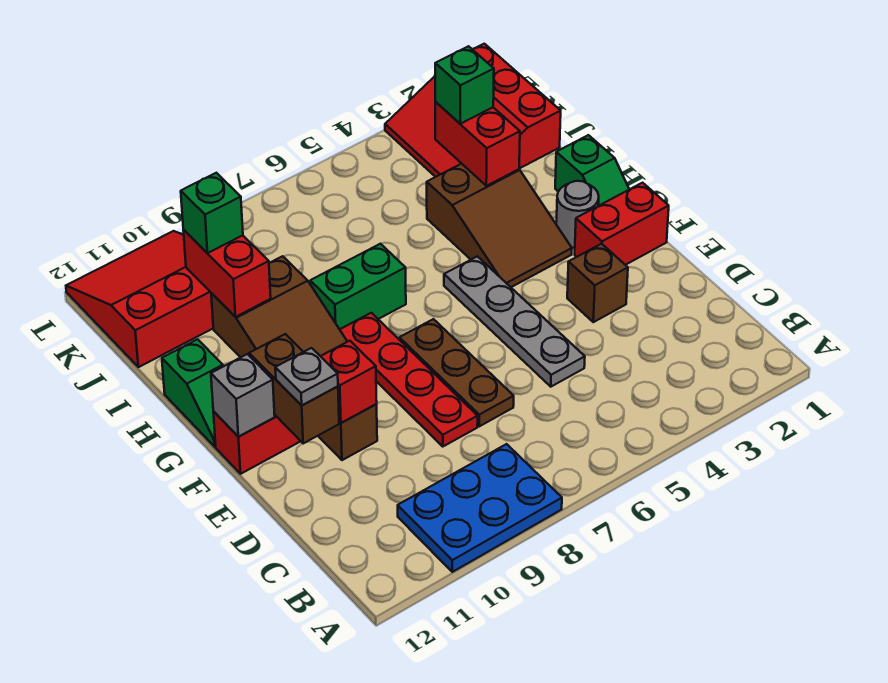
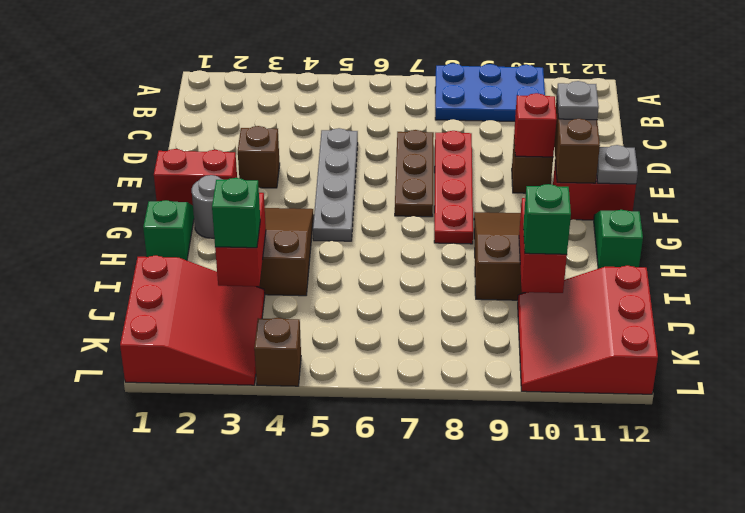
grey 1x1 brick [211,354,275,437] -> grey 1x1 plate [597,145,638,184]
green 1x2 brick [310,244,406,329] -> none
red 3x3 slope [66,231,213,367] -> red 3x3 slope turned to [518,265,658,394]
none -> brown 1x1 brick [254,318,301,386]

